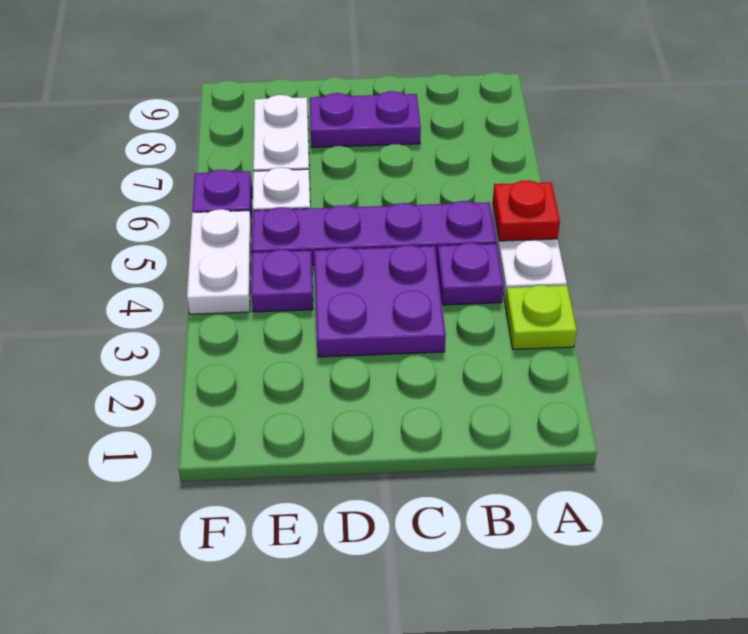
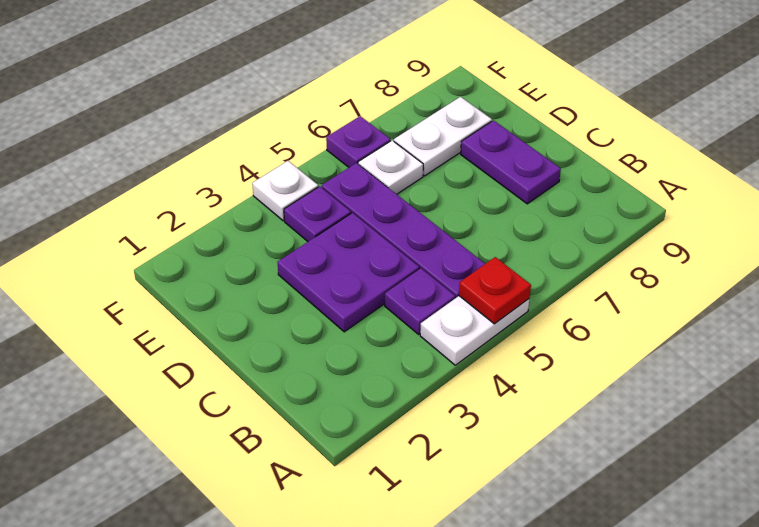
lime 1x1 plate [505,285,577,349] -> none
white 1x2 plate [187,209,251,314] -> white 1x1 plate [252,161,318,221]

